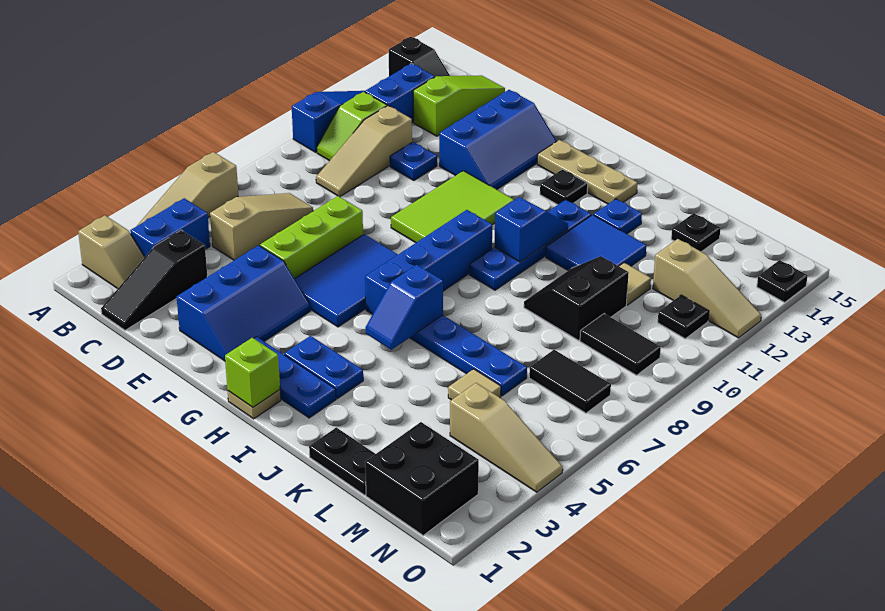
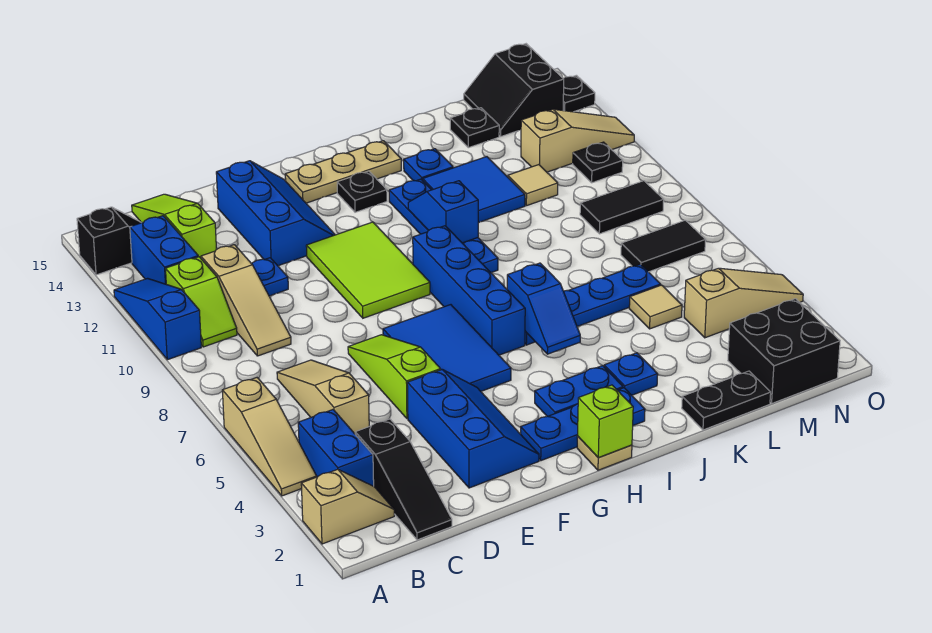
lime 1x3 brick [260,196,363,279] -> lime 1x3 slope [348,335,441,419]
none -> blue 1x1 plate [604,353,658,395]
black 2x2 slope [524,256,629,340] -> black 2x2 slope moved to [464,44,564,136]

